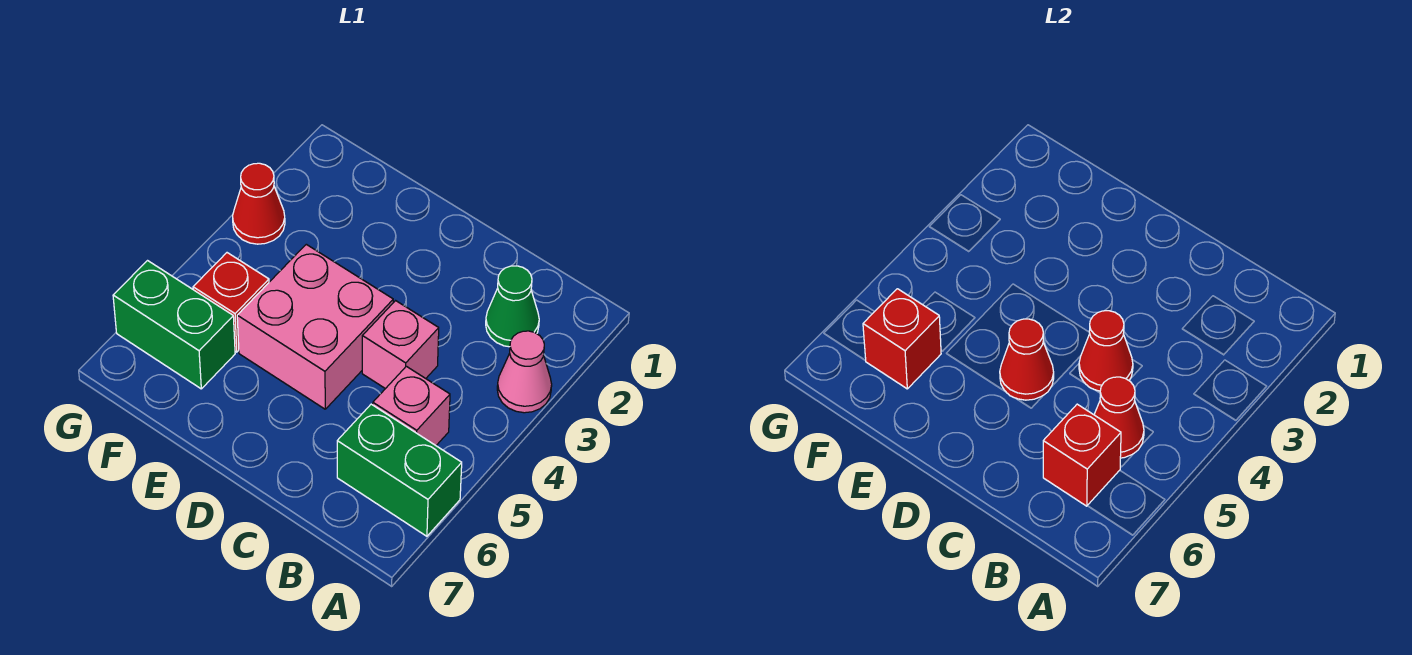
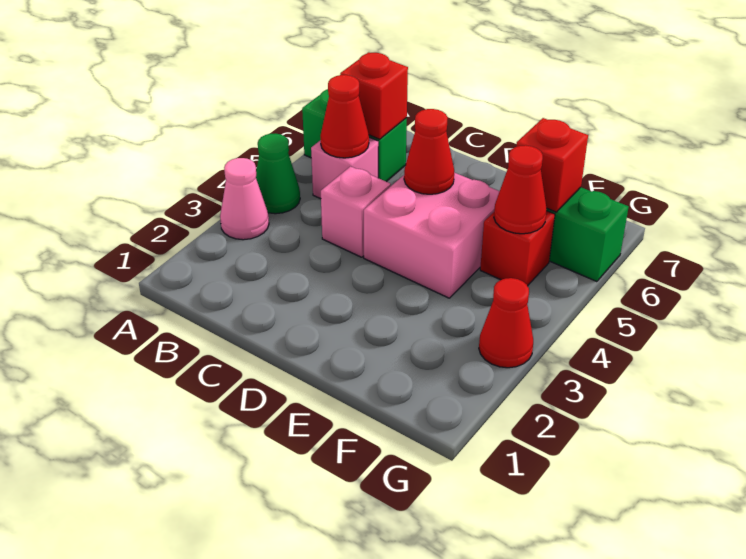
green 1x1 cone [486,266,539,347] -> green 1x1 cone moved to [256,133,300,214]
red 1x1 cone [1079,311,1133,391] -> red 1x1 cone moved to [494,145,547,234]

